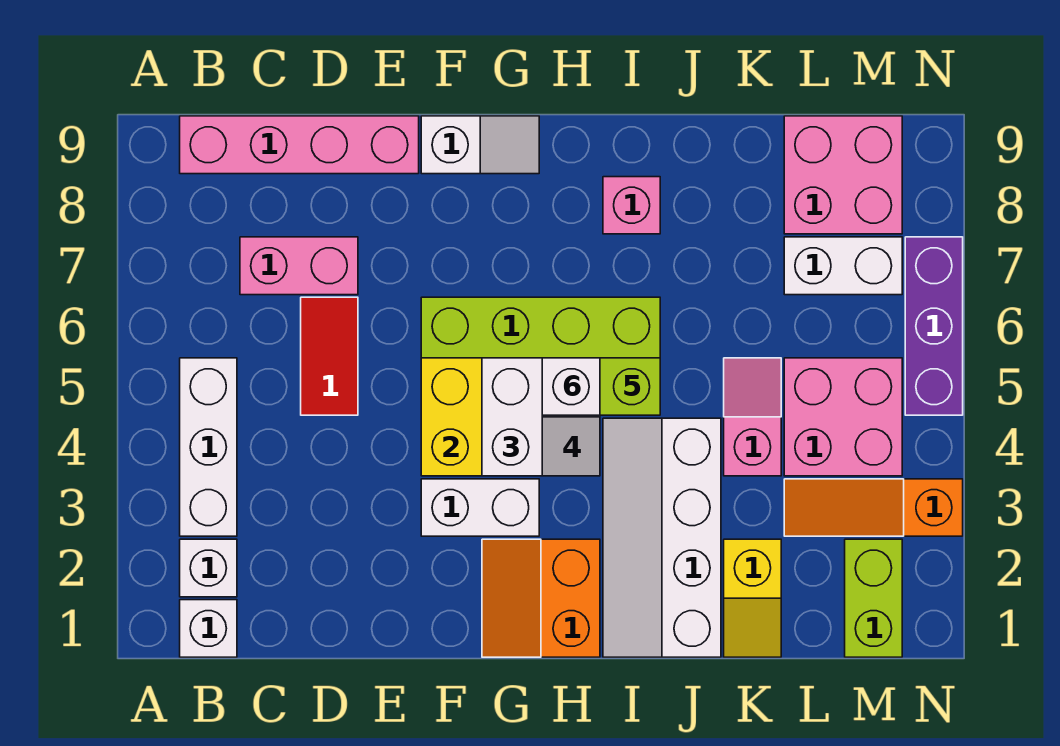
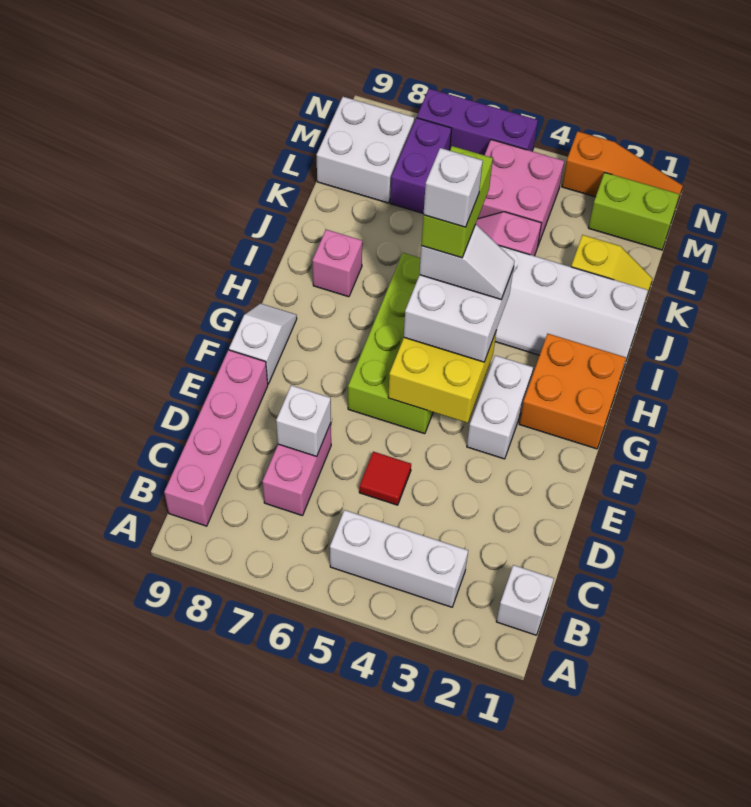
white 1x1 brick [180,539,237,597] -> white 1x1 brick moved to [276,385,331,456]
red 1x2 tile [301,297,358,415] -> red 1x1 tile [359,452,411,505]
orange 2x2 slope [482,539,600,657] -> orange 2x2 brick [519,334,626,449]
orange 1x3 slope [784,479,963,536] -> orange 1x3 slope turned to [562,131,683,209]
white 1x2 brick [784,237,902,295] -> purple 1x2 brick [390,118,452,214]
pink 2x2 brick [784,116,902,234] -> white 2x2 brick [317,97,414,203]

